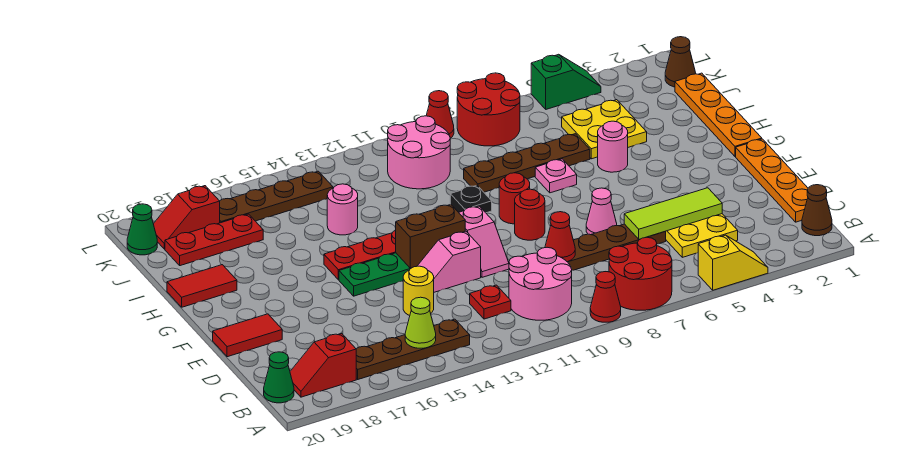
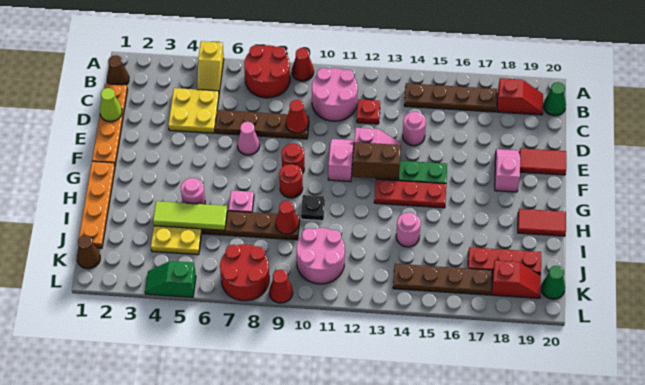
yellow 1x2 slope [698,235,768,290] -> yellow 1x2 slope turned to [197,41,224,92]
lime 1x1 cone [405,297,436,348] -> lime 1x1 cone moved to [100,88,122,122]
lime 1x3 tile [624,188,722,240] -> lime 1x3 tile moved to [153,201,227,230]
yellow 1x1 round brick [403,266,434,315] -> pink 1x1 round brick [403,112,426,146]
none -> pink 1x2 slope [495,149,520,192]
none -> red 1x1 cone [276,200,299,234]

